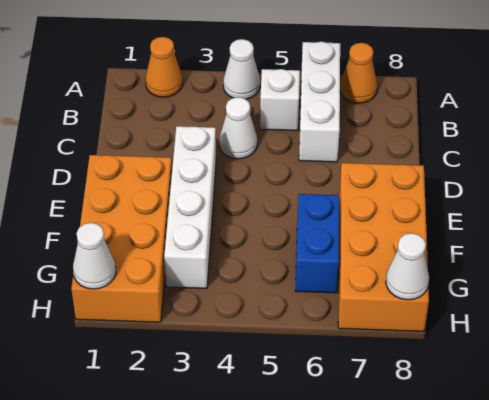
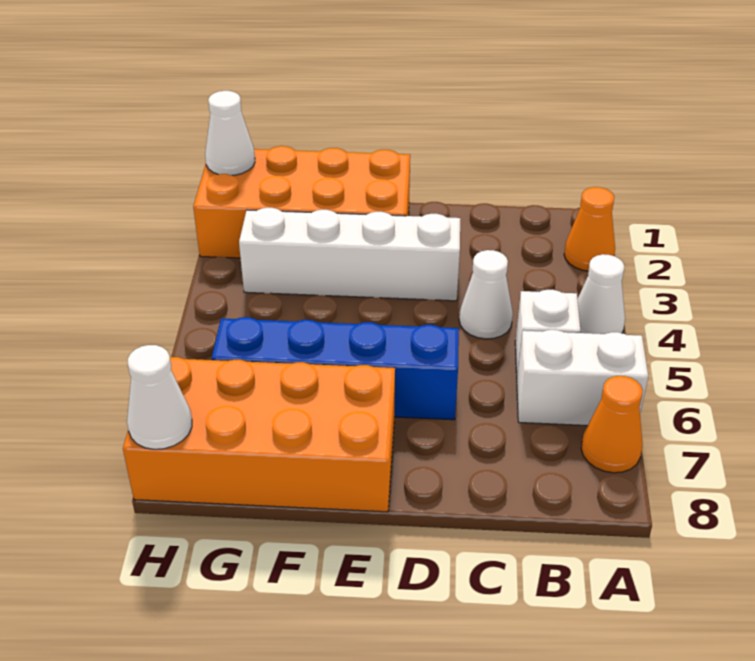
white 1x3 brick [299,42,340,162] -> white 1x2 brick [517,330,648,426]
blue 1x2 brick [295,194,339,293] -> blue 1x4 brick [212,317,459,420]

